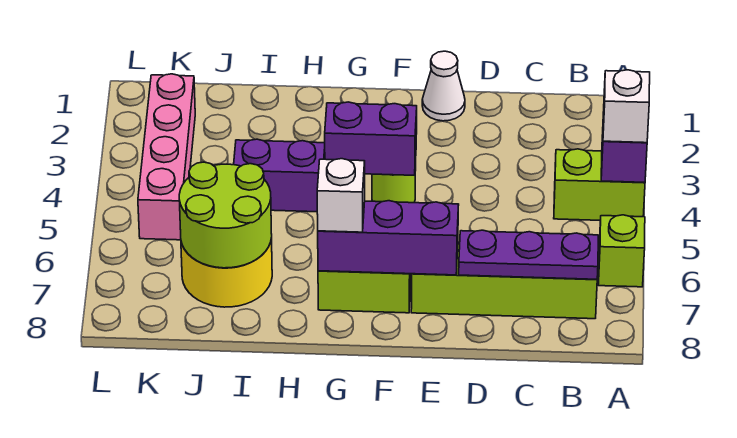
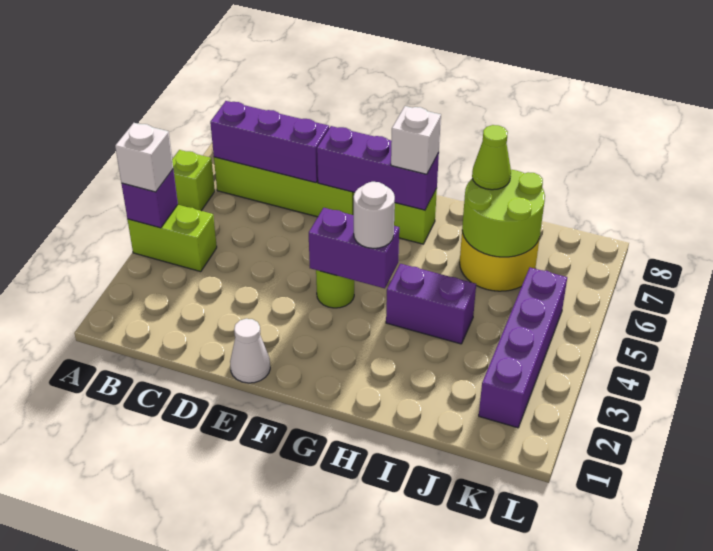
purple 1x3 plate [459,230,598,279] -> purple 1x3 brick [210,101,329,183]
none -> white 1x1 round brick [354,182,395,248]
none -> lime 1x1 cone [472,125,511,190]
pink 1x4 brick [138,74,195,240] -> purple 1x4 brick [479,268,567,428]

